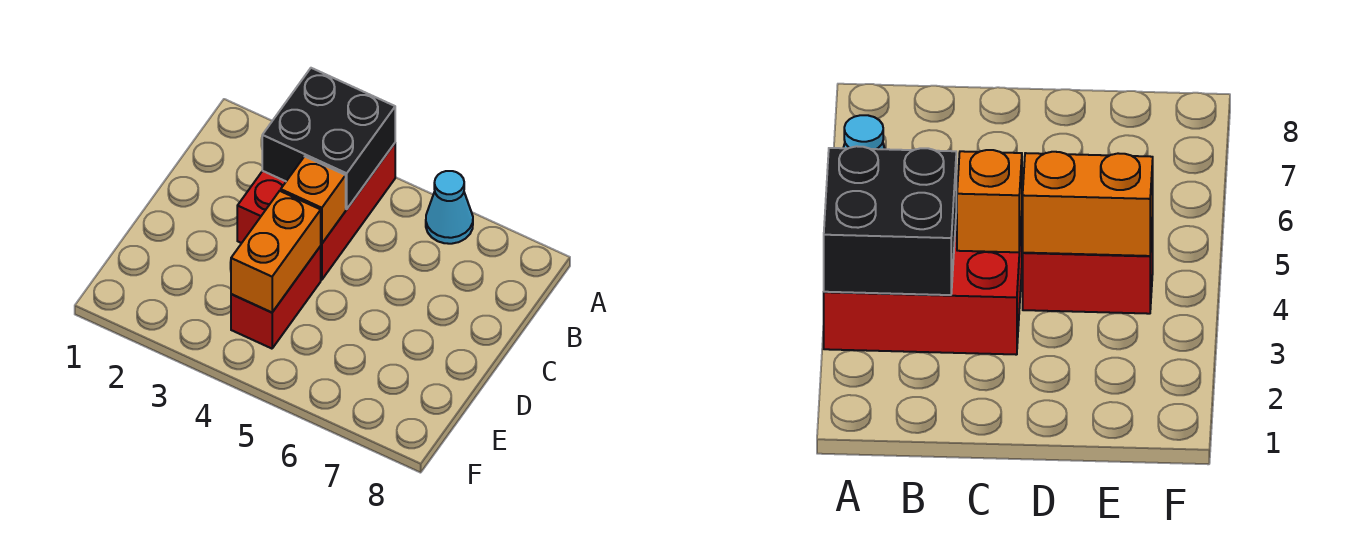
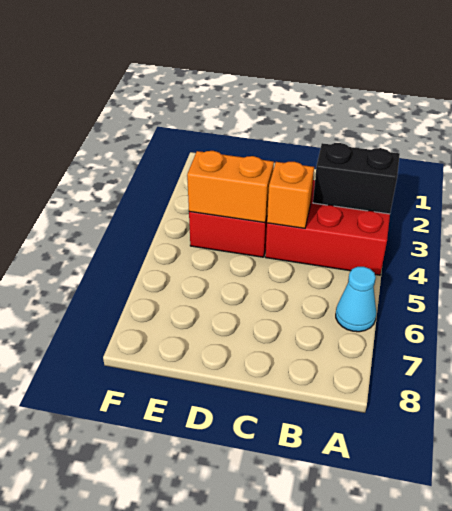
black 2x2 brick [262,68,395,209] -> black 1x2 brick [313,143,400,214]

